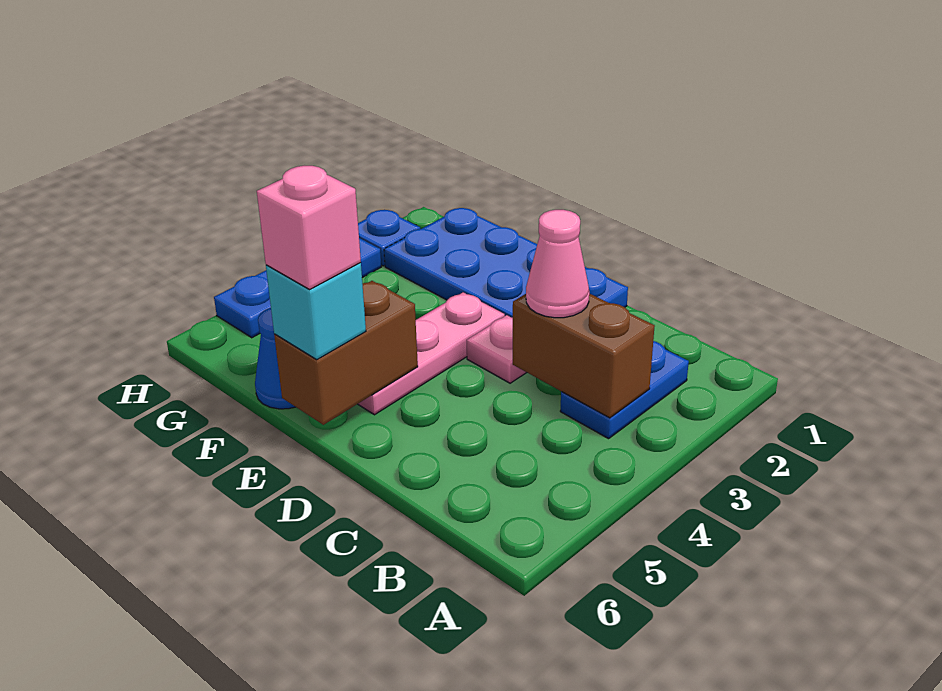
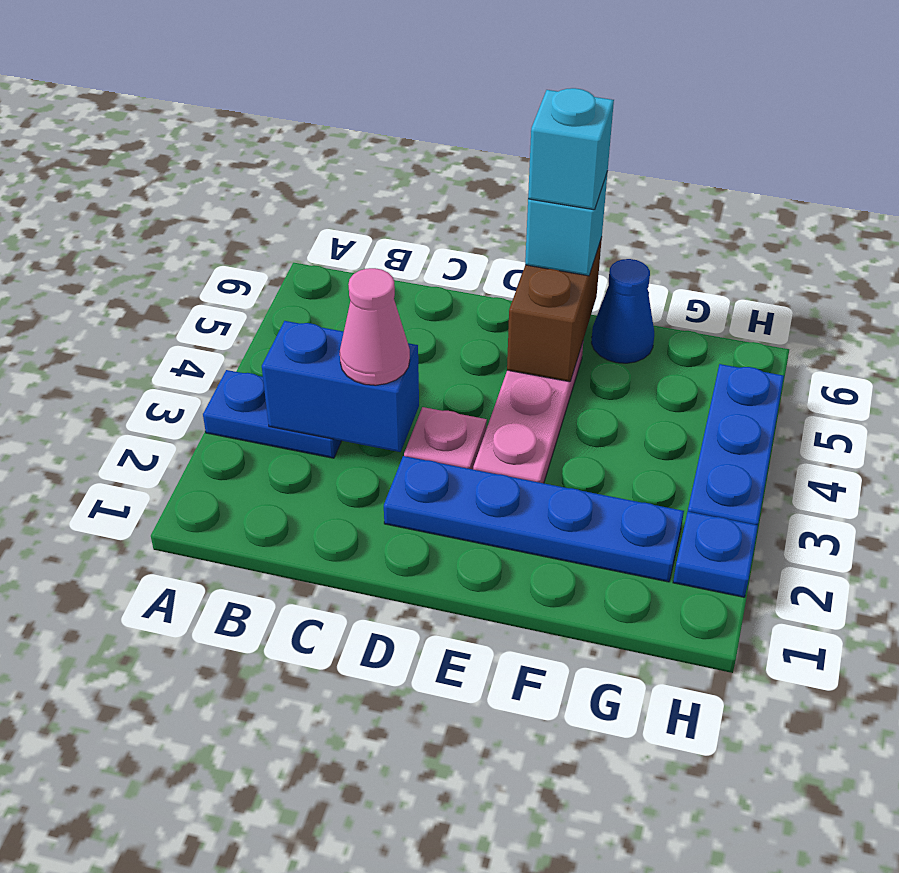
blue 1x2 plate [560,341,689,439] -> blue 1x2 plate turned to [203,370,341,458]
brown 1x2 brick [513,294,655,418] -> blue 1x2 brick [262,321,419,452]
blue 2x4 plate [384,208,628,318] -> blue 1x4 plate [384,456,684,582]
pink 1x1 brick [257,166,361,289] -> cyan 1x1 brick [528,88,614,210]

